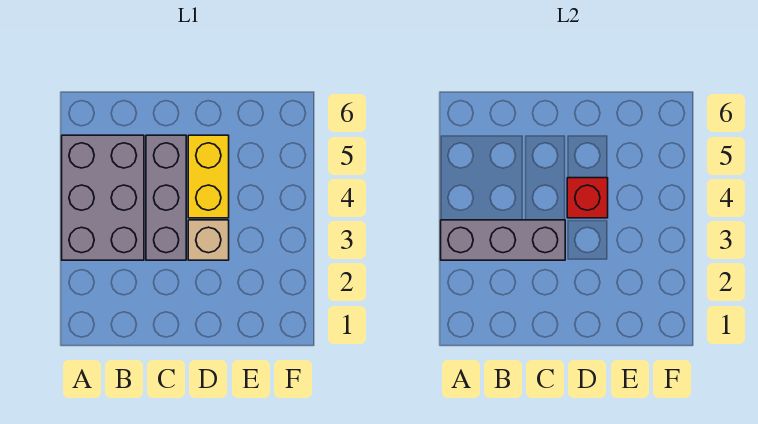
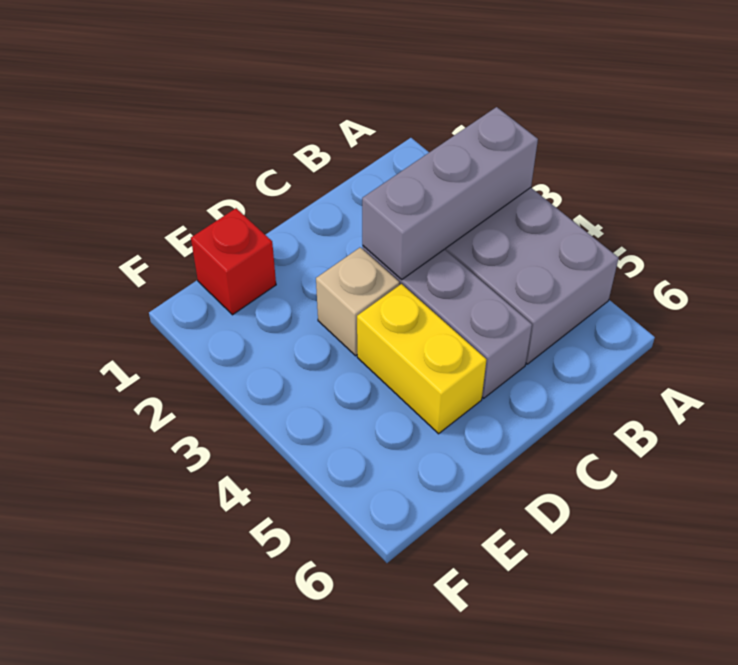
red 1x1 brick [567,178,608,218] -> red 1x1 brick moved to [191,208,276,315]

